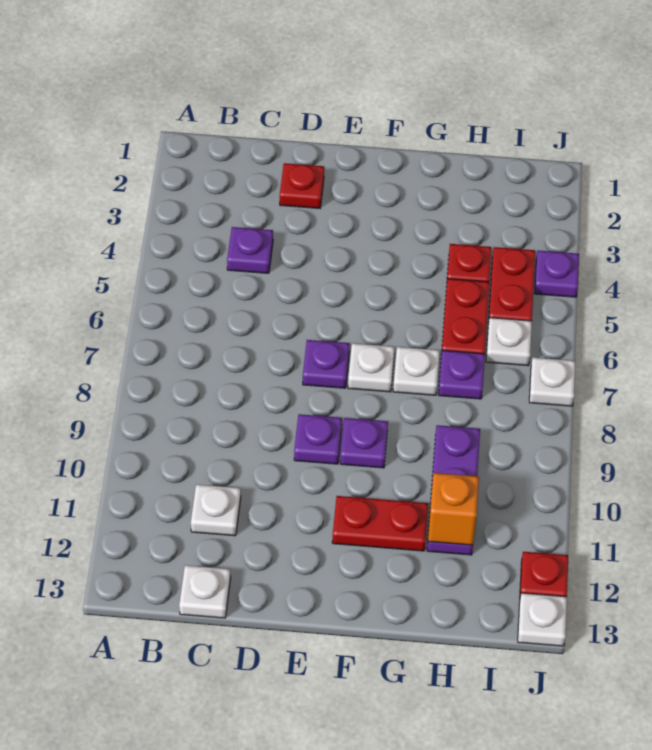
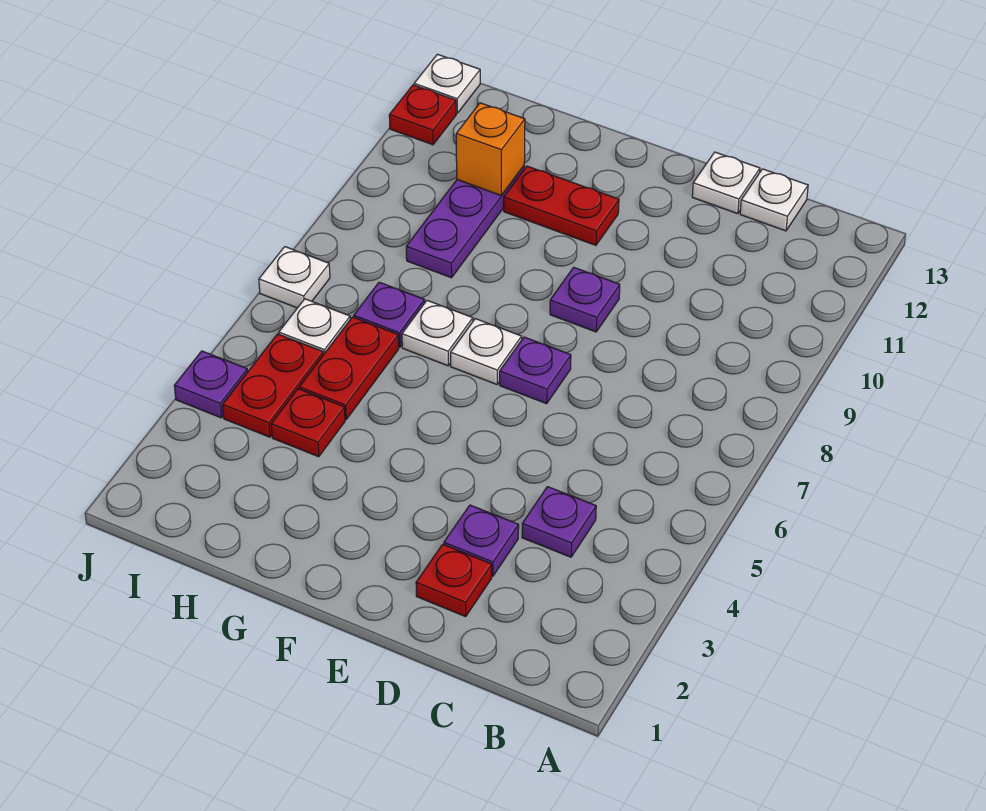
white 1x1 plate [191,484,241,536] -> white 1x1 plate moved to [692,152,760,214]
purple 1x1 plate [340,418,388,468] -> purple 1x1 plate moved to [444,505,519,576]

